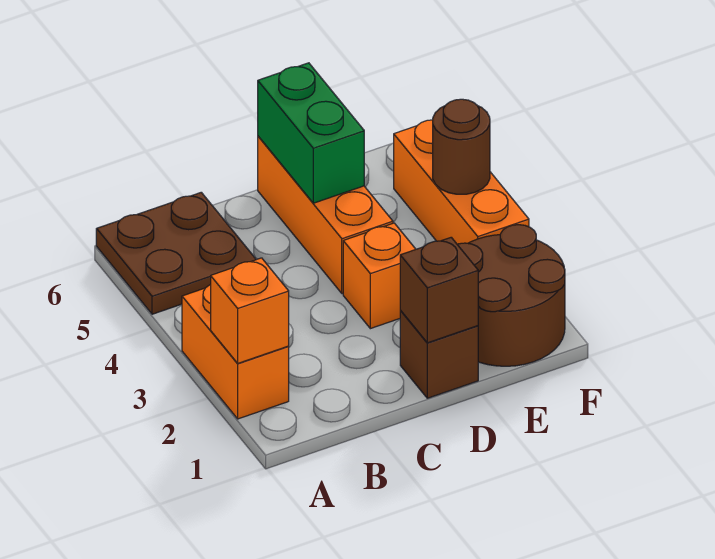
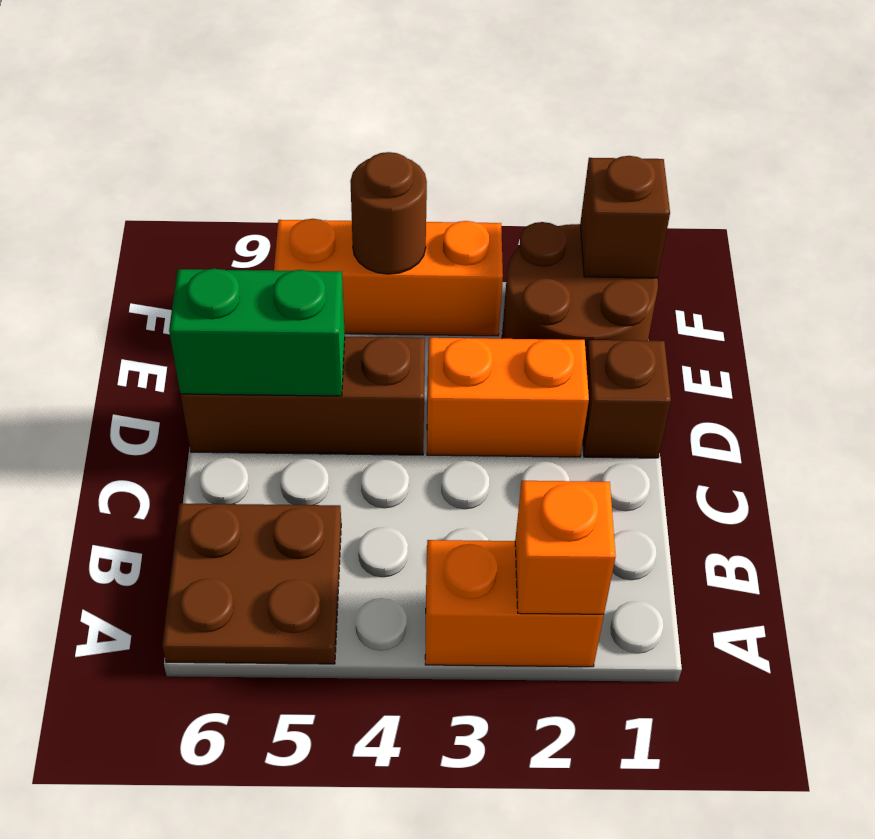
brown 1x1 brick [400,237,478,343] -> brown 1x1 brick moved to [580,156,670,278]
orange 1x1 brick [343,223,416,329] -> orange 1x2 brick [427,338,589,457]
orange 1x3 brick [258,136,393,294] -> brown 1x3 brick [181,337,425,455]

